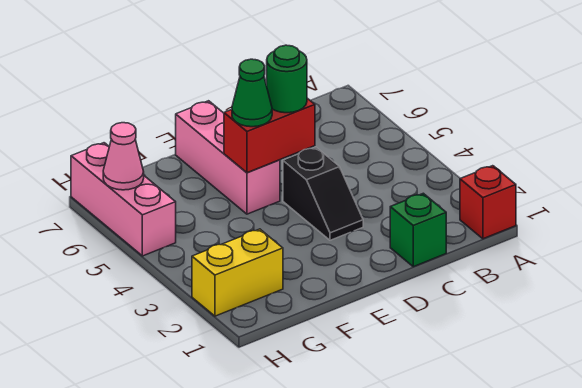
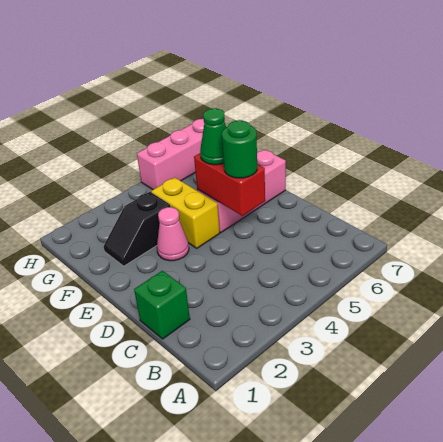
red 1x1 brick [460,166,516,239] -> none
black 1x2 slope [283,147,363,240] -> black 1x2 slope moved to [104,192,170,266]
yellow 1x2 brick [192,229,283,316] -> yellow 1x2 brick moved to [151,178,220,248]
pink 1x1 cone [103,123,144,190] -> pink 1x1 cone moved to [157,207,189,261]

